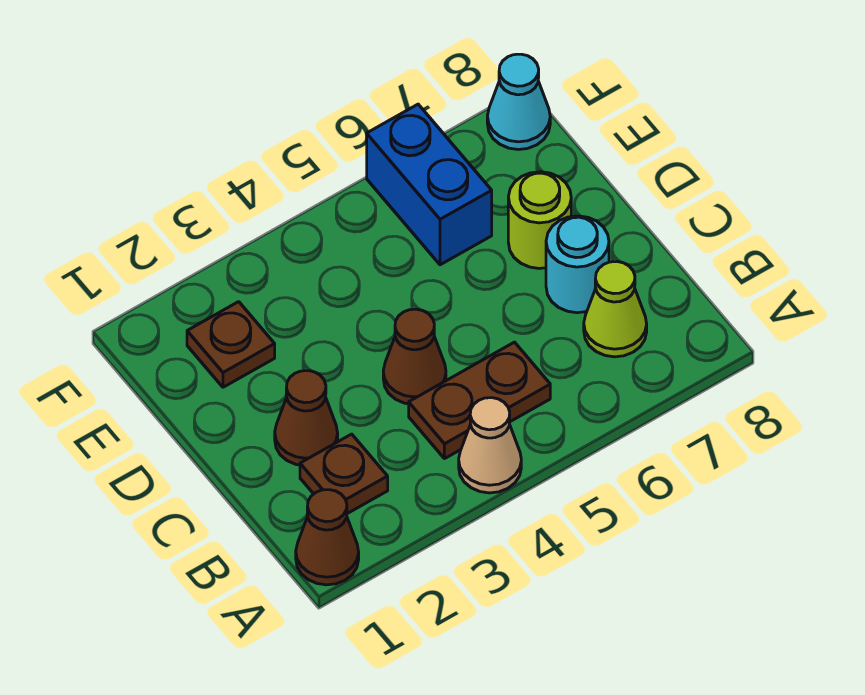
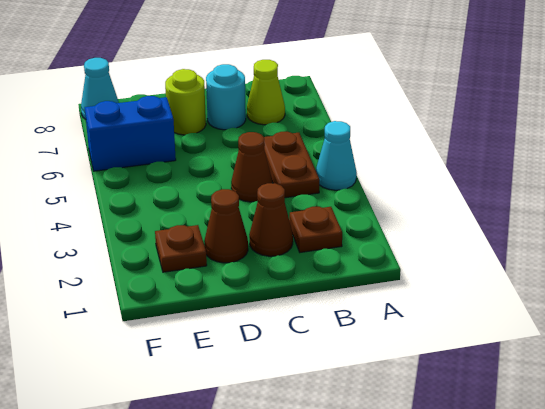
brown 1x1 cone [296,490,359,585] -> brown 1x1 cone moved to [204,189,248,263]
tan 1x1 cone [459,398,521,493] -> cyan 1x1 cone [316,121,357,190]

